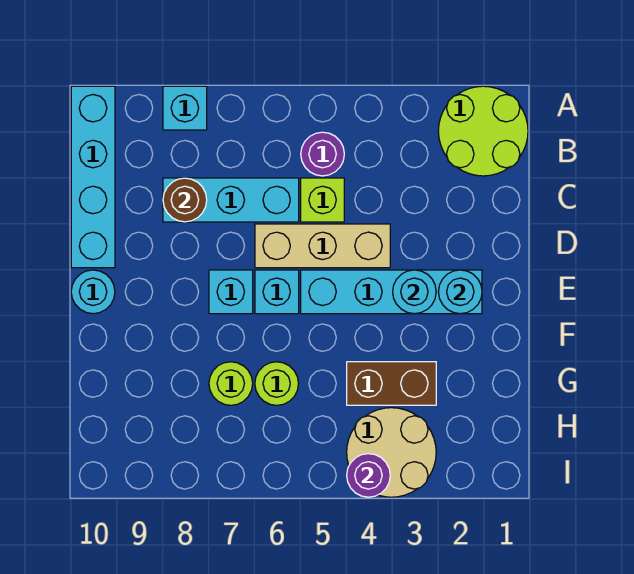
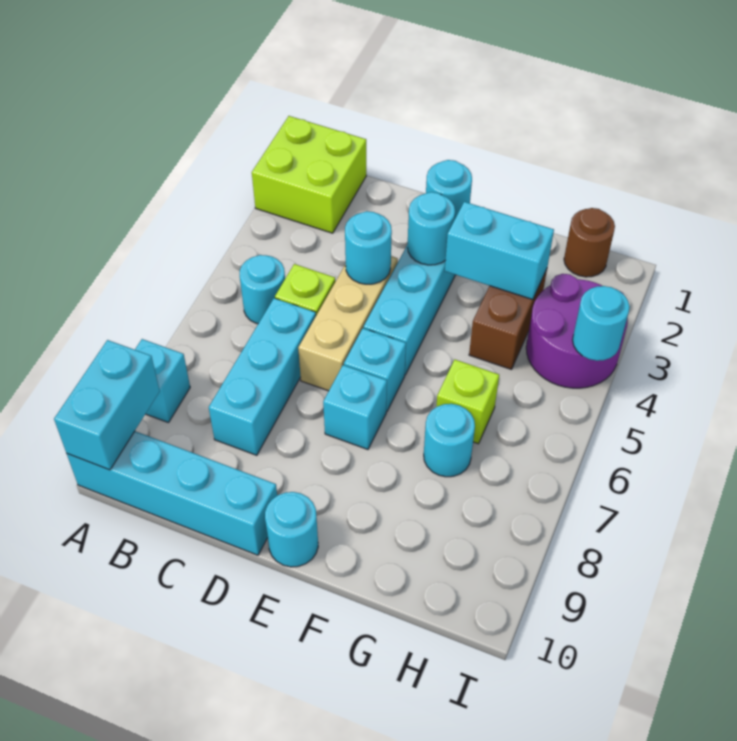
lime 2x2 round brick [438,86,528,176] -> lime 2x2 brick [252,116,366,233]
none -> cyan 1x2 brick [54,340,160,470]
purple 1x1 round brick [301,132,344,176] -> cyan 1x1 round brick [240,255,285,324]
brown 1x1 round brick [163,178,207,222] -> brown 1x1 round brick moved to [564,208,615,277]
none -> cyan 1x1 round brick [345,211,392,284]
none -> cyan 1x2 brick [445,202,554,300]
lime 1x1 round brick [255,362,298,405] -> lime 1x1 brick [436,360,499,444]
lime 1x1 round brick [209,362,253,405] -> cyan 1x1 round brick [424,404,475,477]
tan 2x2 round brick [347,408,436,497] -> purple 2x2 round brick [526,274,628,388]
purple 1x1 round brick [347,454,390,497] -> cyan 1x1 round brick [573,286,630,361]

